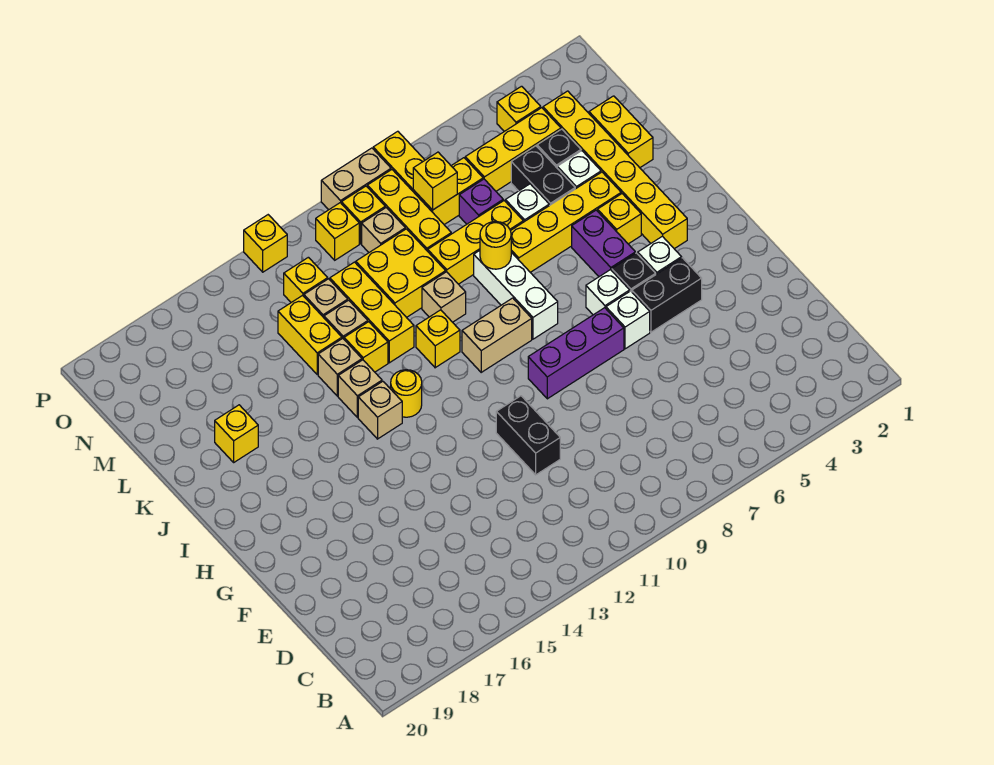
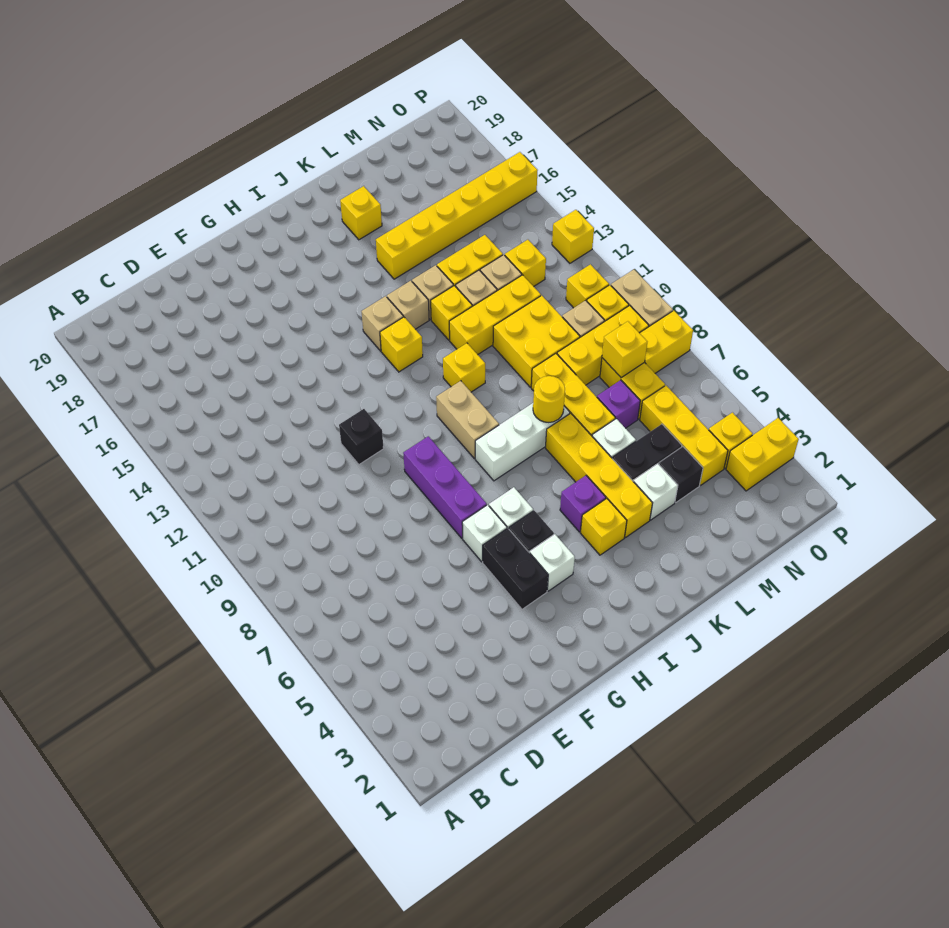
black 1x2 brick [496,396,560,475] -> black 1x1 brick [339,409,384,464]
yellow 1x6 brick [543,91,687,249] -> yellow 1x6 brick moved to [376,152,538,279]
purple 1x2 brick [572,210,635,277] -> purple 1x1 brick [560,476,606,532]
yellow 1x1 round brick [391,370,422,417] -> yellow 1x1 brick [380,317,423,372]
tan 1x1 brick [422,272,466,322] -> none
yellow 1x2 brick [589,96,653,168] -> yellow 1x2 brick moved to [726,418,799,491]

